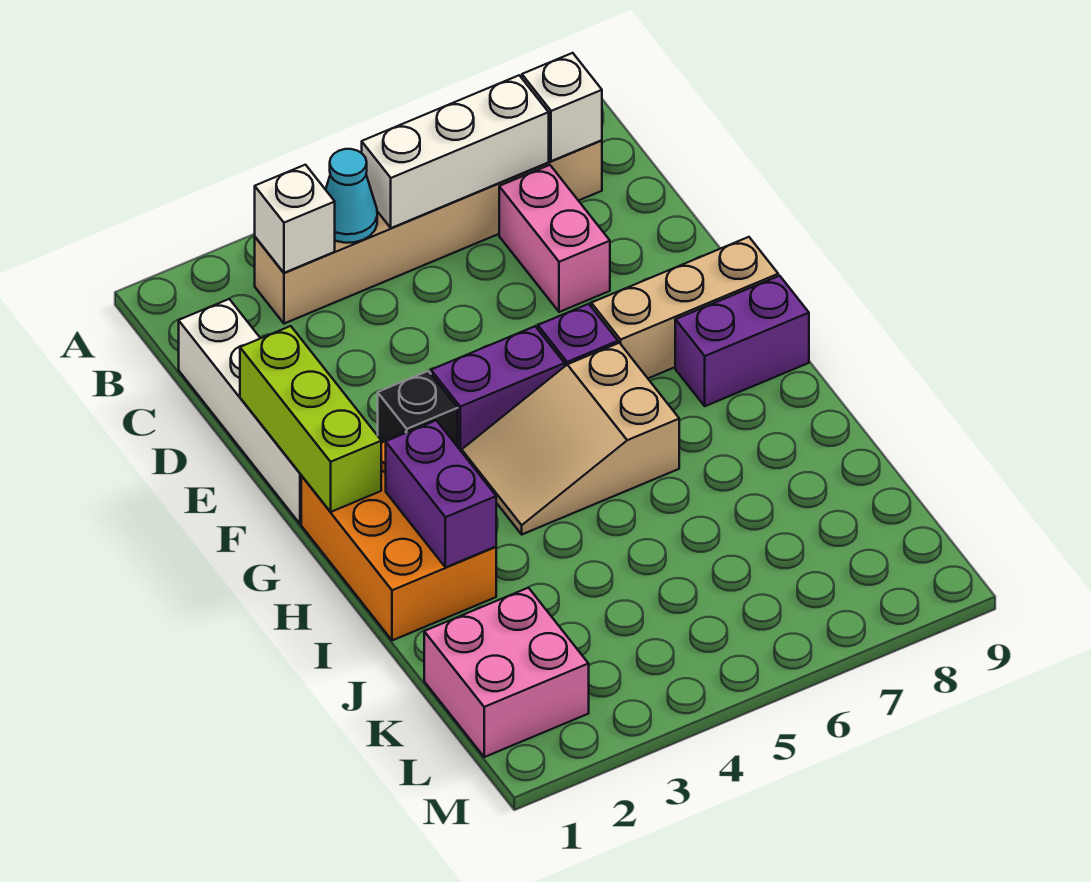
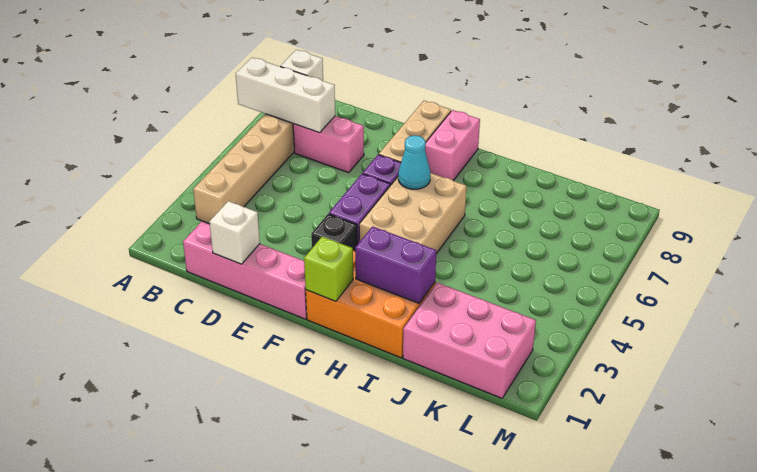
white 1x1 brick [255,165,335,273] -> white 1x1 brick moved to [209,201,260,264]
cyan 1x1 cone [326,149,377,243] -> cyan 1x1 cone moved to [398,135,430,189]
white 1x3 brick [362,75,549,228] -> white 1x3 brick turned to [236,57,335,133]
white 1x4 brick [179,299,302,524] -> pink 1x4 brick [183,222,307,319]
lime 1x3 brick [240,326,381,512] -> lime 1x1 brick [304,237,353,301]
tan 2x3 slope [462,343,679,534] -> tan 2x3 brick [359,173,466,254]
purple 1x2 brick [675,276,809,406] -> pink 1x2 brick [425,110,480,181]
pink 2x2 brick [424,588,589,757] -> pink 2x3 brick [403,283,536,398]

